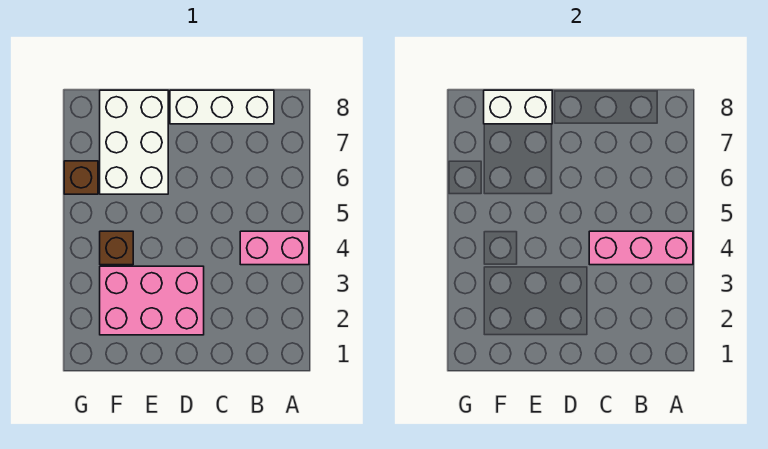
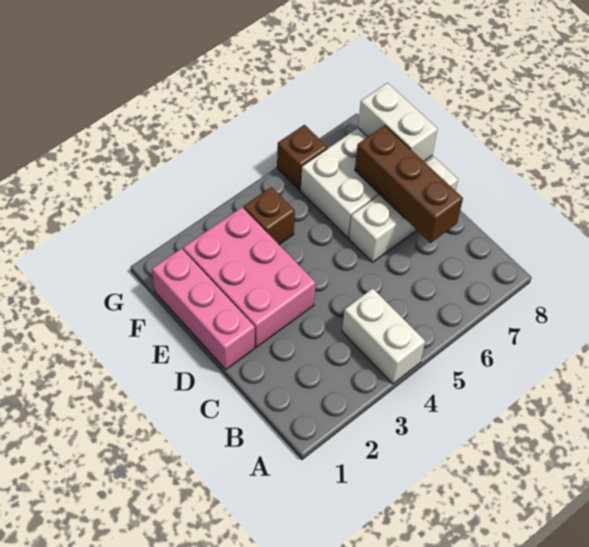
pink 1x2 brick [240,231,309,265] -> white 1x2 brick [342,288,425,384]
pink 1x3 brick [589,231,693,265] -> pink 1x3 brick moved to [152,249,255,369]
white 1x3 brick [170,90,274,124] -> white 1x3 brick turned to [349,157,458,262]
none -> brown 1x3 brick [355,126,463,243]

